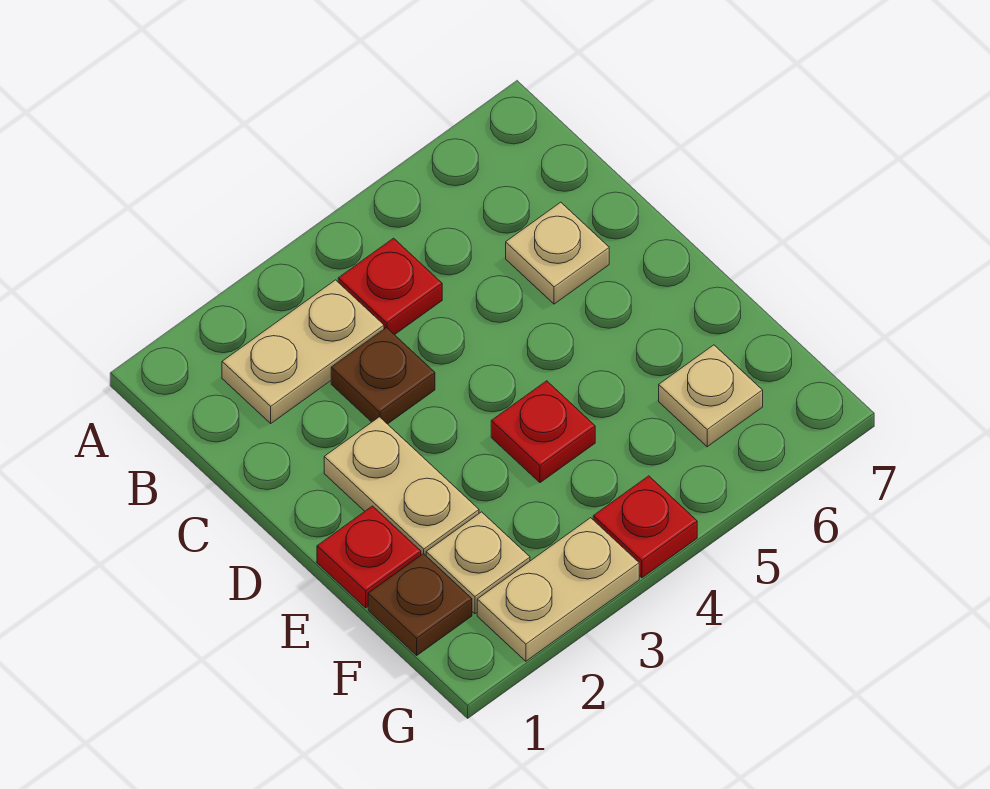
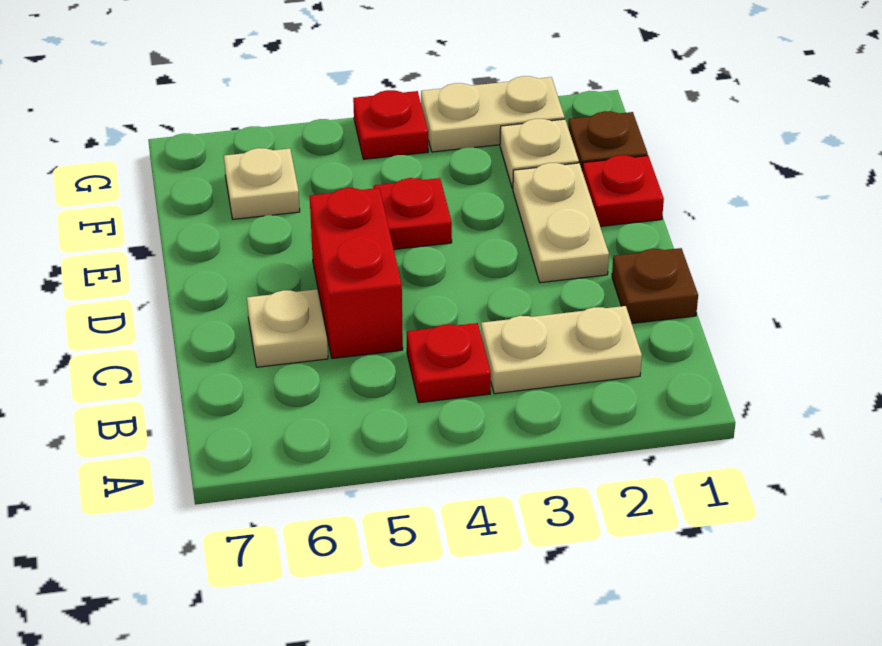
brown 1x1 plate [331,328,435,424] -> brown 1x1 plate moved to [612,248,698,323]
none -> red 1x2 brick [310,188,403,358]

